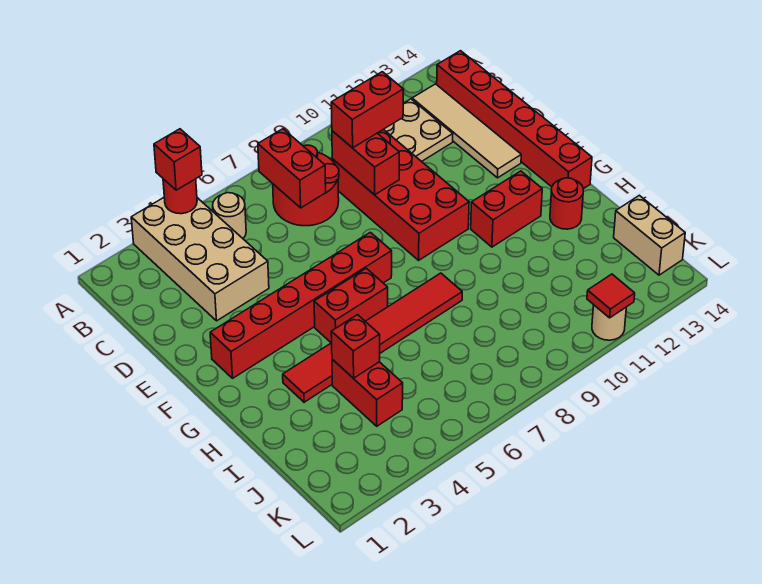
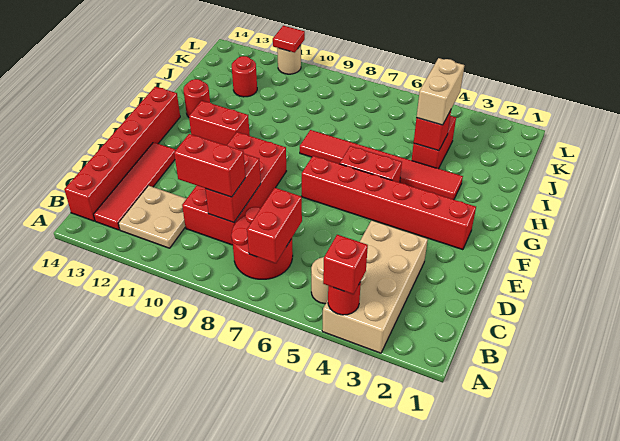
tan 1x4 tile [412,84,521,178] -> red 1x4 tile [94,142,176,230]
none -> red 1x1 round brick [232,56,257,97]
tan 1x2 brick [614,195,685,275] -> tan 1x2 brick moved to [417,58,464,125]

